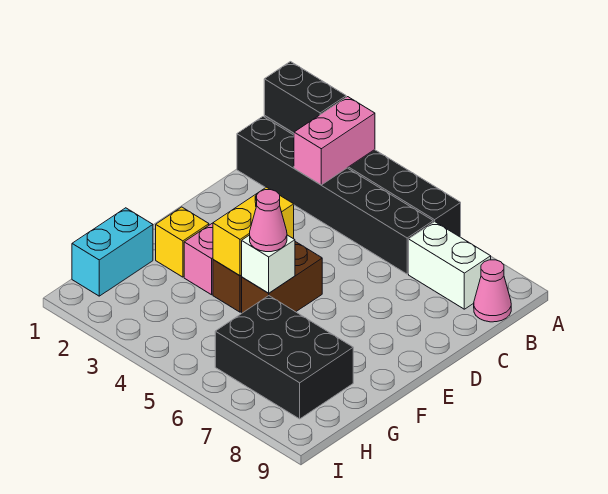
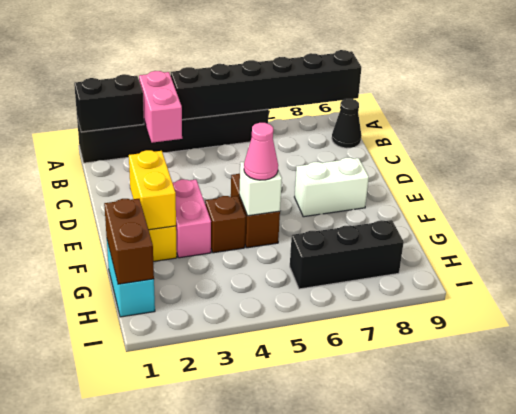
black 1x6 brick [237,117,433,274] -> black 1x6 brick moved to [171,50,361,120]
white 1x2 brick [409,222,491,309] -> white 1x2 brick moved to [295,158,369,217]
pink 1x1 cone [474,260,511,322] -> black 1x1 cone [332,99,362,148]
yellow 1x2 brick [213,187,294,276] -> yellow 1x2 brick moved to [129,150,176,230]
none -> brown 1x2 brick [104,199,154,284]
black 2x3 brick [215,296,353,419] -> black 1x3 brick [290,220,404,289]

